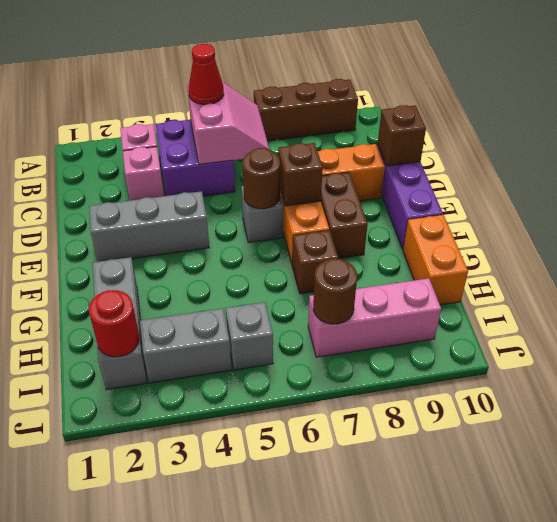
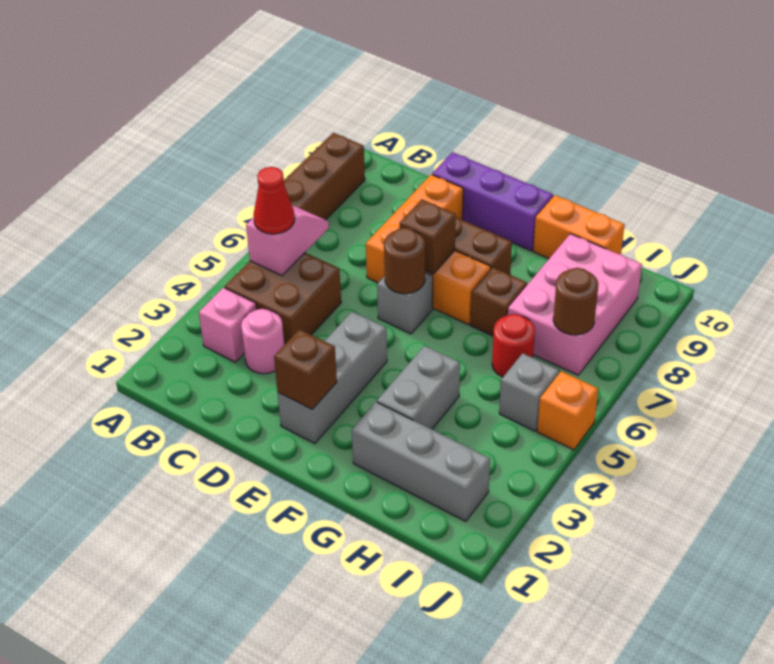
purple 2x2 brick [156,120,235,196] -> brown 2x2 brick [225,253,341,345]
pink 2x2 slope [187,82,269,164] -> pink 1x2 slope [246,206,329,276]
pink 1x1 brick [123,147,164,201] -> pink 1x1 round brick [241,309,284,374]
brown 1x1 brick [378,105,426,166] -> brown 1x1 brick moved to [274,329,337,409]
red 1x1 round brick [89,290,139,357] -> red 1x1 round brick moved to [492,314,535,377]
grey 1x2 brick [140,308,232,383] -> grey 1x2 brick moved to [377,346,460,429]
pink 1x3 brick [308,278,441,357] -> pink 2x3 brick [508,234,642,375]
none -> orange 1x1 brick [537,371,598,450]

